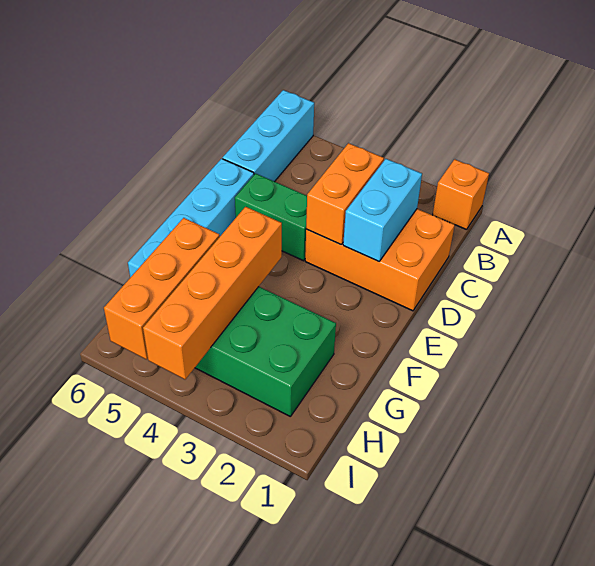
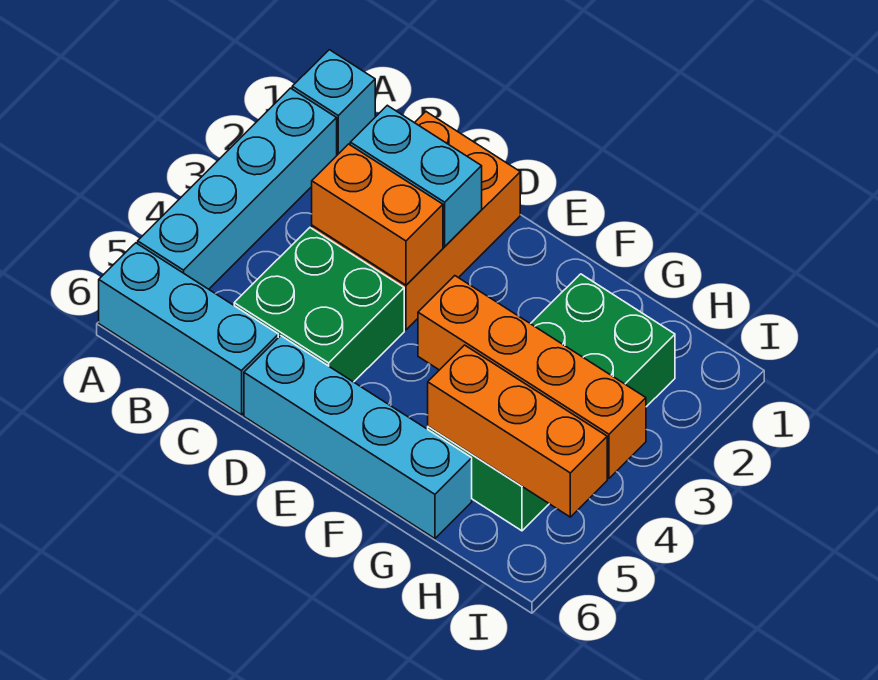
orange 1x1 brick [433,159,489,230] -> cyan 1x1 brick [292,50,375,155]
none -> cyan 1x4 brick [138,88,337,289]
green 1x2 brick [235,173,307,261] -> green 2x2 brick [234,228,404,382]

